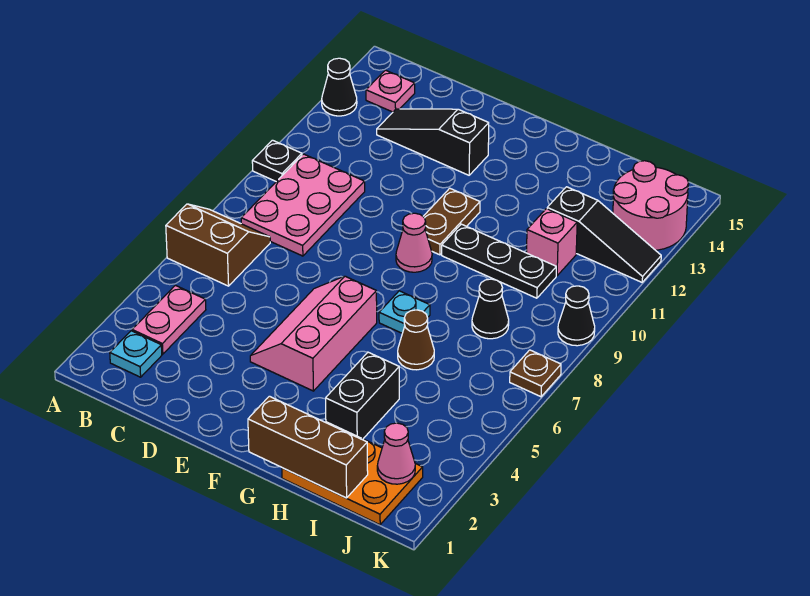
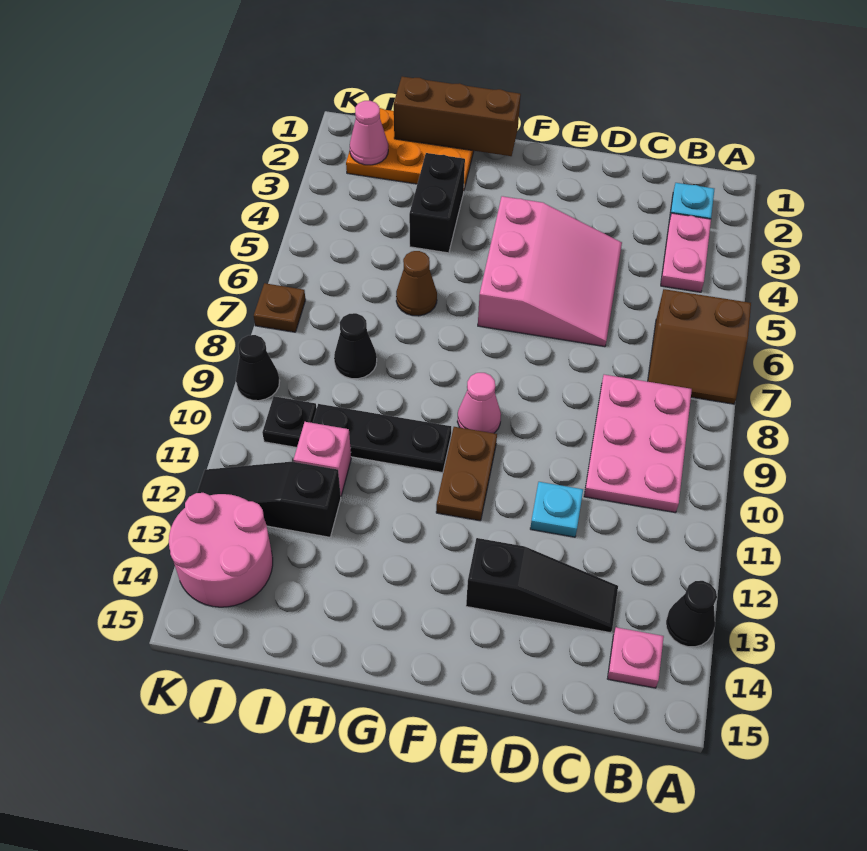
black 1x1 plate [252,140,302,182] -> black 1x1 plate moved to [262,396,317,447]
pink 2x3 slope [250,276,377,391] -> pink 3x3 slope [478,196,622,347]
cyan 1x1 plate [379,291,430,333] -> cyan 1x1 plate moved to [530,482,583,537]

